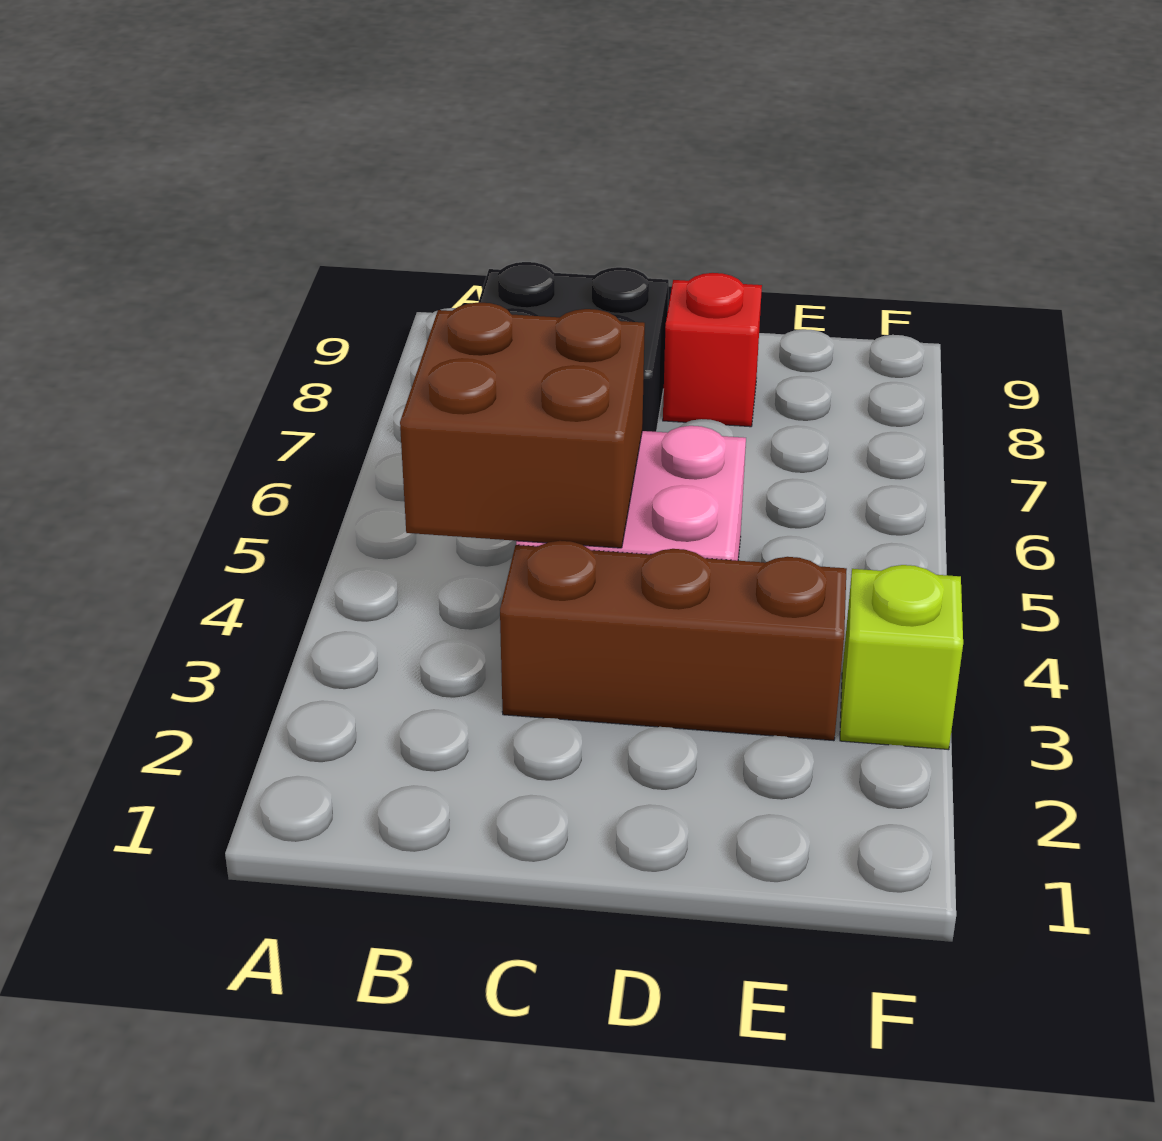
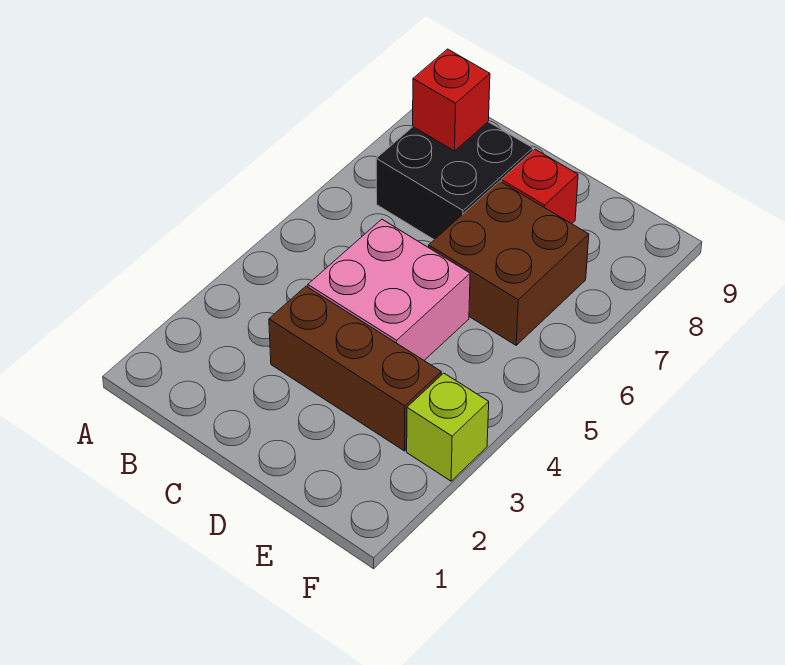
brown 2x2 brick [400,302,645,548] -> brown 2x2 brick moved to [429,181,589,345]
none -> red 1x1 brick [413,49,490,151]

